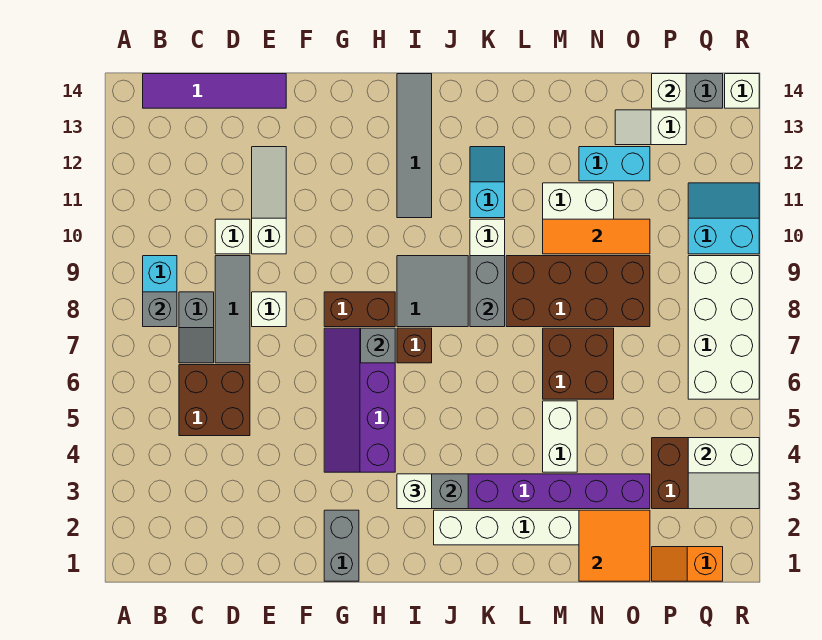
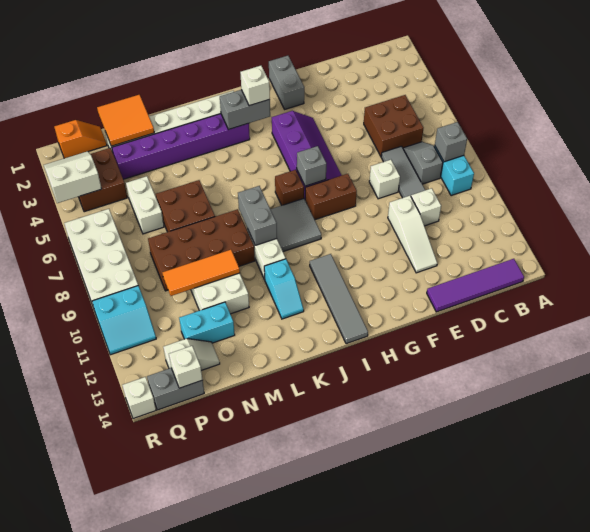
white 1x2 brick [543,401,577,472] -> white 1x2 brick moved to [126,176,164,234]

